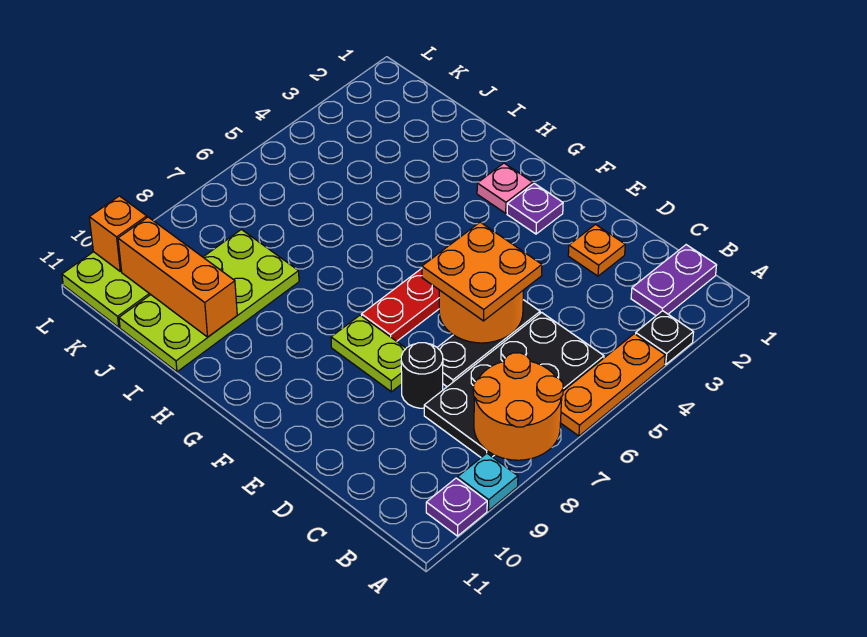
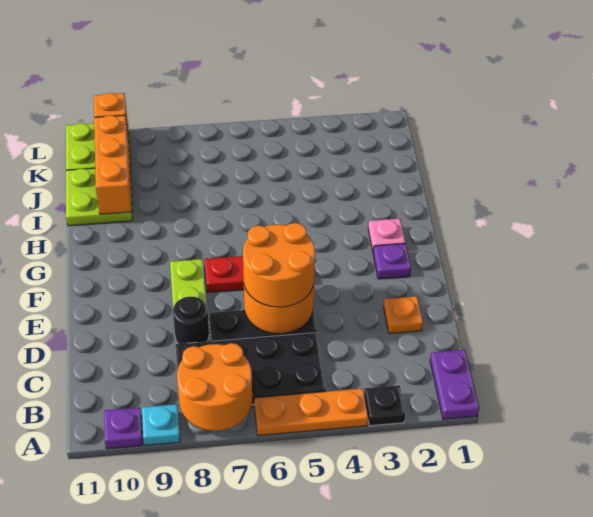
purple 1x2 plate [631,245,717,316] -> purple 1x2 plate turned to [430,350,479,419]
orange 2x2 plate [422,222,542,321] -> orange 2x2 round brick [243,223,315,307]
lime 2x4 plate [119,230,299,372] -> lime 2x2 plate [66,168,133,226]

